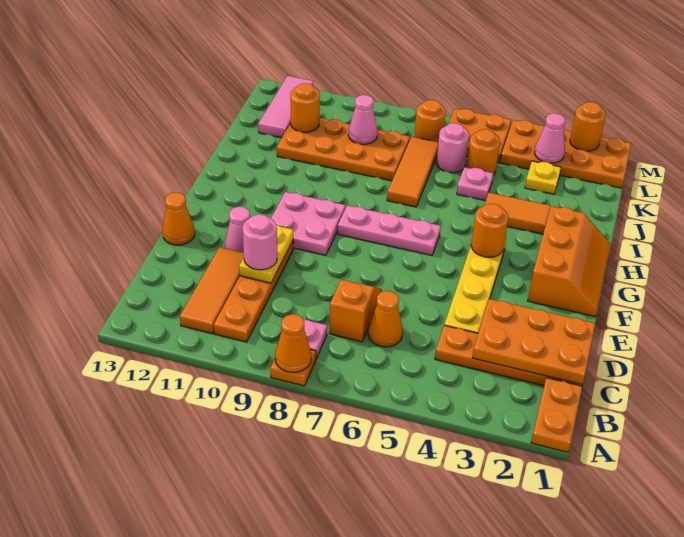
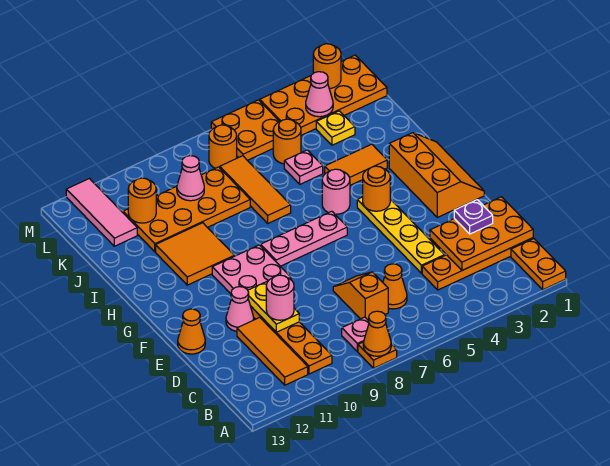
none -> purple 1x1 plate [454,200,493,234]
none -> orange 2x2 tile [156,223,234,285]
pink 1x1 round brick [436,123,469,173] -> pink 1x1 round brick moved to [322,169,350,214]

